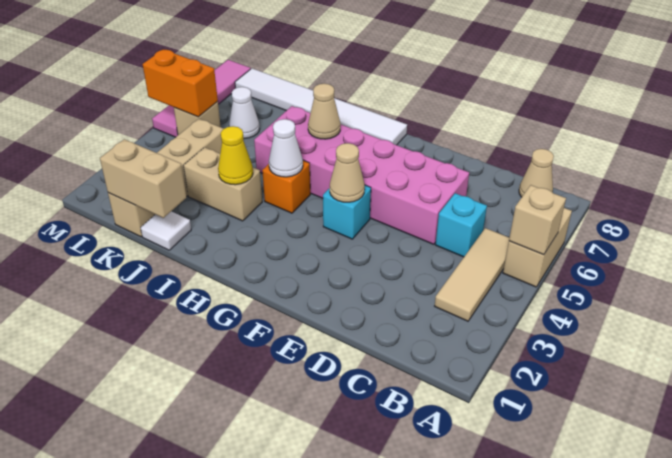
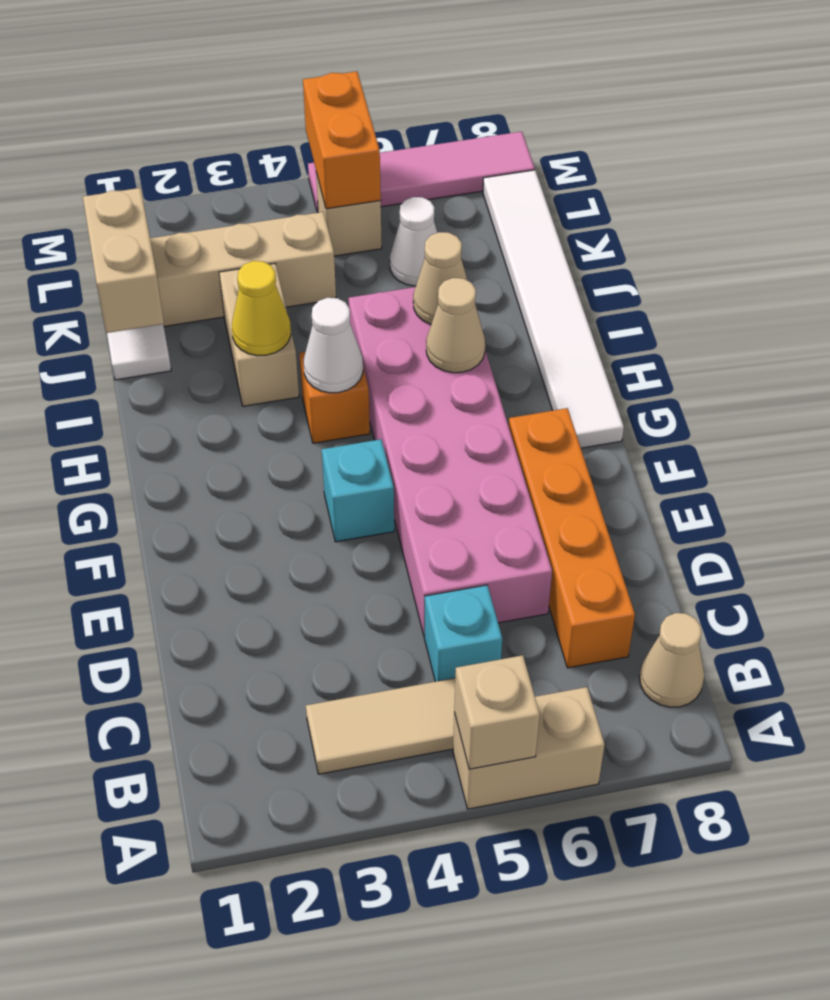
none -> orange 1x4 brick [509,408,635,668]
tan 1x1 cone [330,143,365,202] -> tan 1x1 cone moved to [413,232,467,325]

